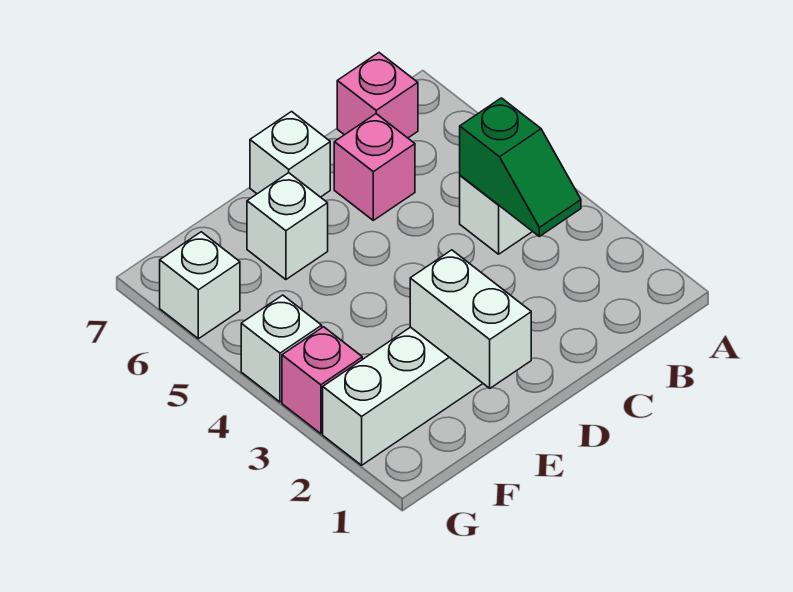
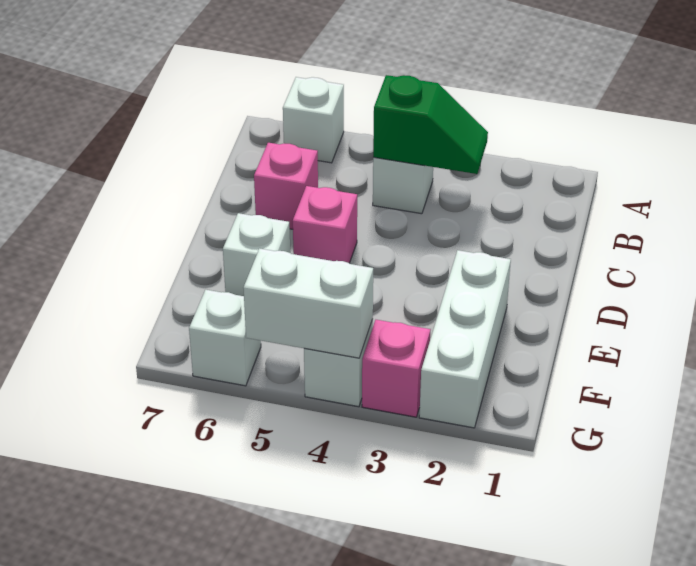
pink 1x1 brick [337,53,418,138] -> pink 1x1 brick moved to [293,186,357,263]
white 1x1 brick [250,112,330,197] -> white 1x1 brick moved to [283,77,344,163]
white 1x2 brick [410,250,531,388] -> white 1x2 brick moved to [243,248,373,358]

